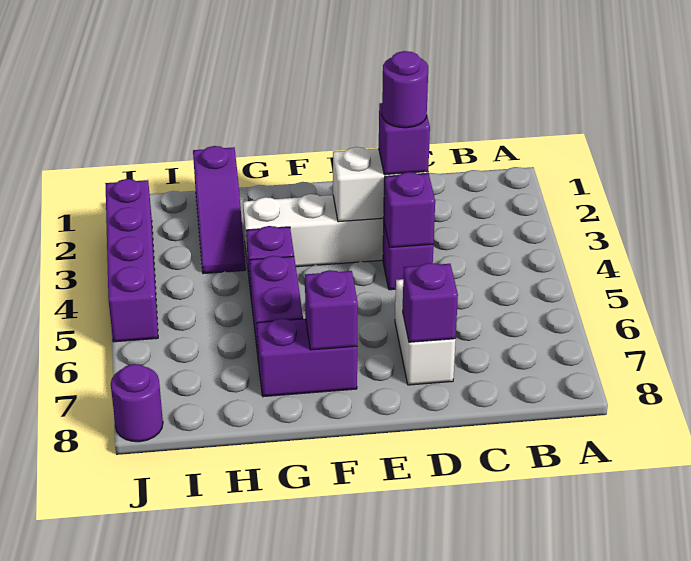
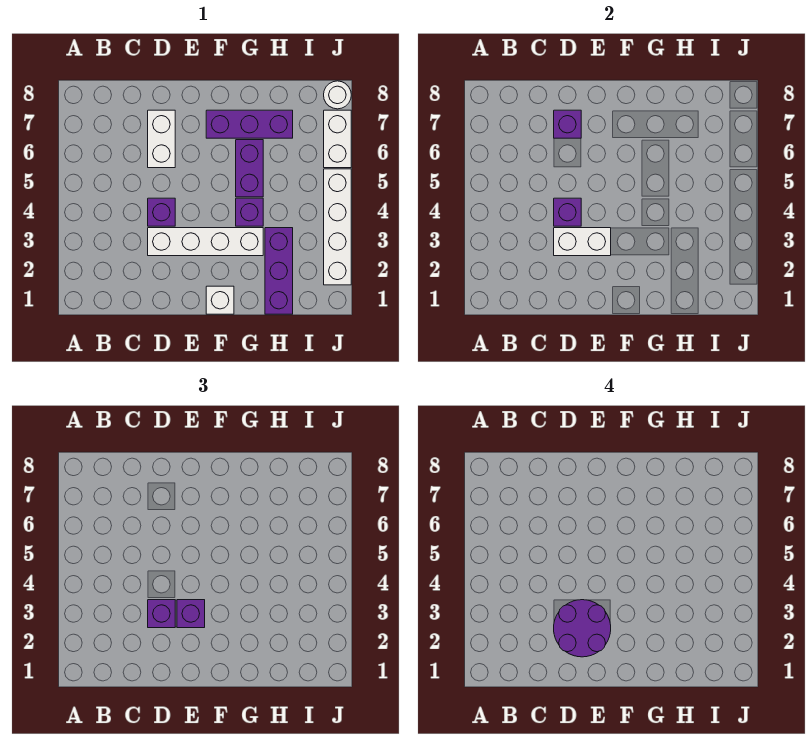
purple 1x1 round brick [382,51,428,128] -> purple 2x2 round brick [554,600,611,657]
none -> white 1x1 brick [206,286,234,314]
purple 1x2 brick [257,319,357,397] -> purple 1x3 brick [206,110,293,138]
purple 1x1 brick [305,270,358,350] -> purple 1x1 brick moved to [177,600,205,628]
purple 1x3 slope [193,146,246,274] -> purple 1x3 brick [265,228,293,314]
purple 1x4 brick [105,179,158,342] -> white 1x4 brick [324,169,351,285]
none -> white 1x2 brick [324,110,351,168]
purple 1x1 round brick [111,364,163,442] -> white 1x1 round brick [324,81,351,109]

